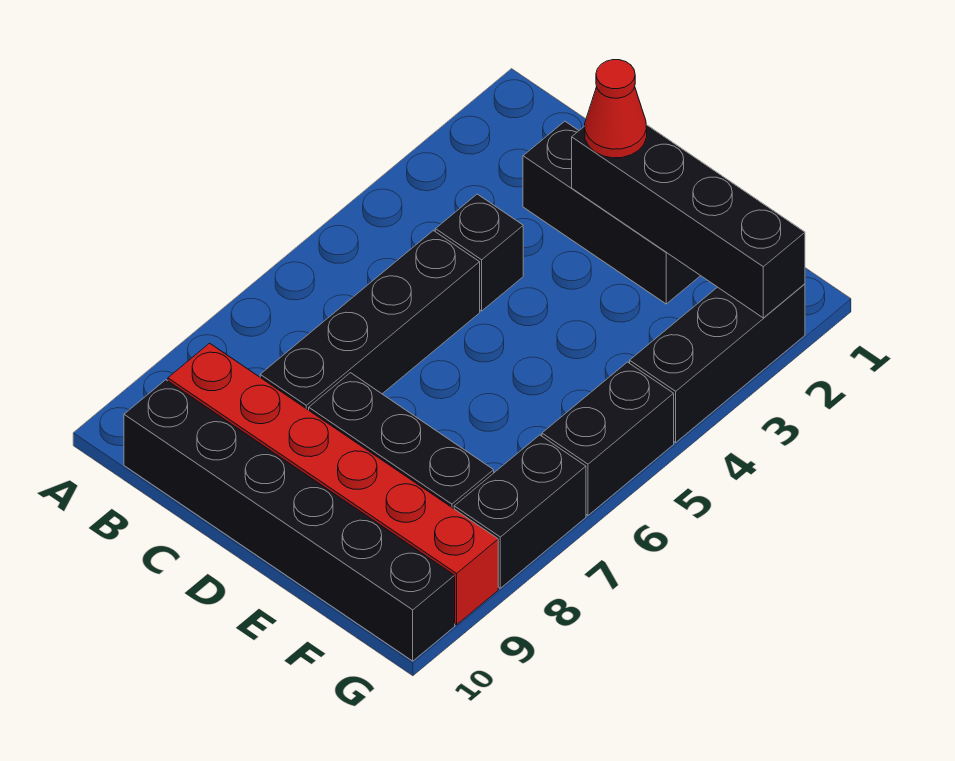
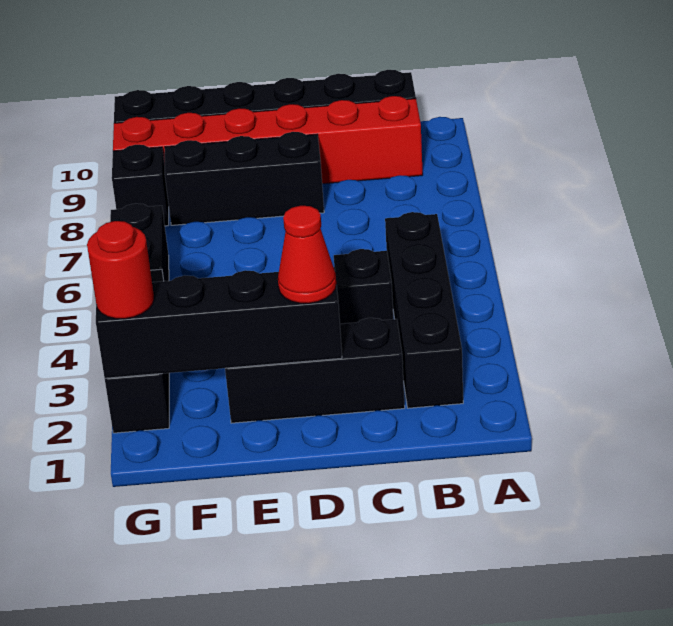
black 1x4 brick [260,231,480,410] -> black 1x4 brick moved to [385,212,463,408]
none -> red 1x1 round brick [87,221,154,319]
black 1x2 brick [454,435,586,588] -> black 1x1 brick [112,145,169,226]

